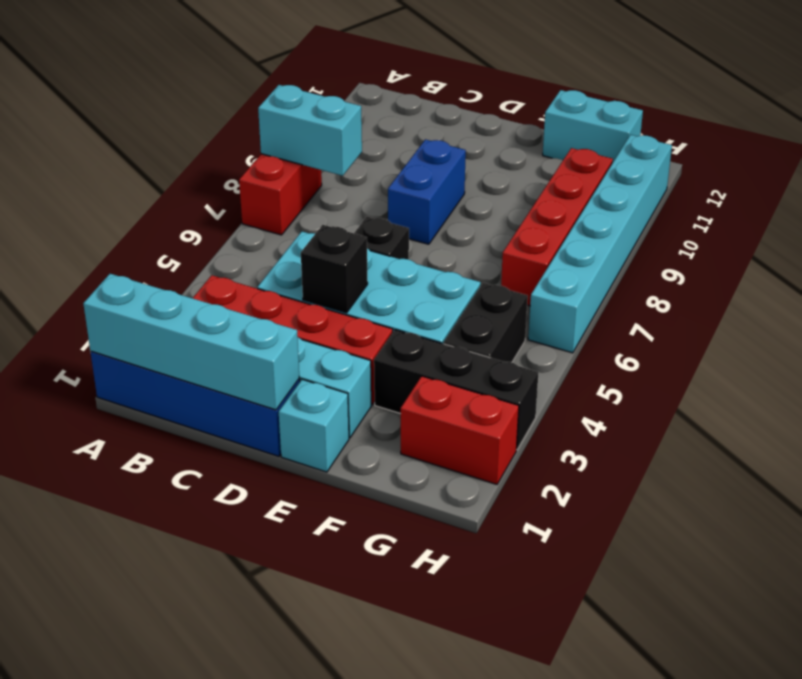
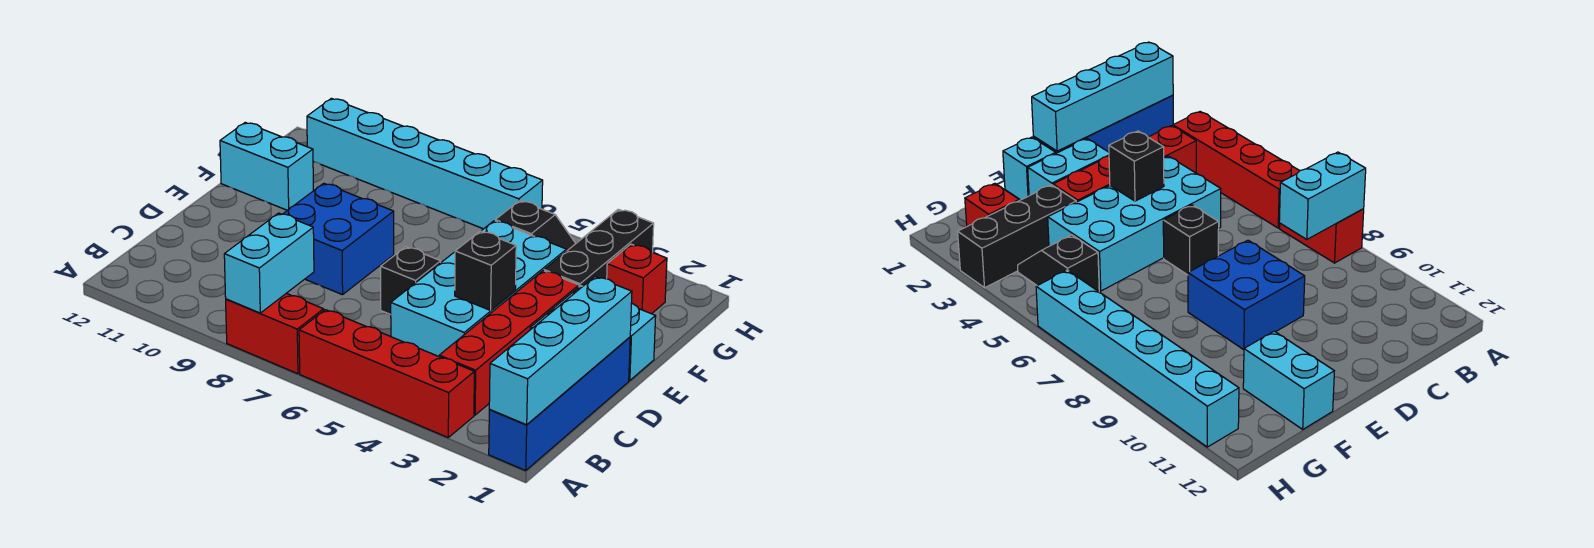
blue 1x2 brick [388,139,466,244] -> blue 2x2 brick [283,183,394,295]
cyan 1x2 brick [543,90,643,162] -> cyan 1x2 brick turned to [220,123,313,210]
red 1x2 brick [401,376,519,484] -> red 1x1 brick [607,244,667,314]
black 1x2 brick [444,283,528,362] -> black 1x2 slope [495,201,576,251]
red 1x4 brick [501,148,613,306] -> red 1x4 brick moved to [299,310,474,437]

